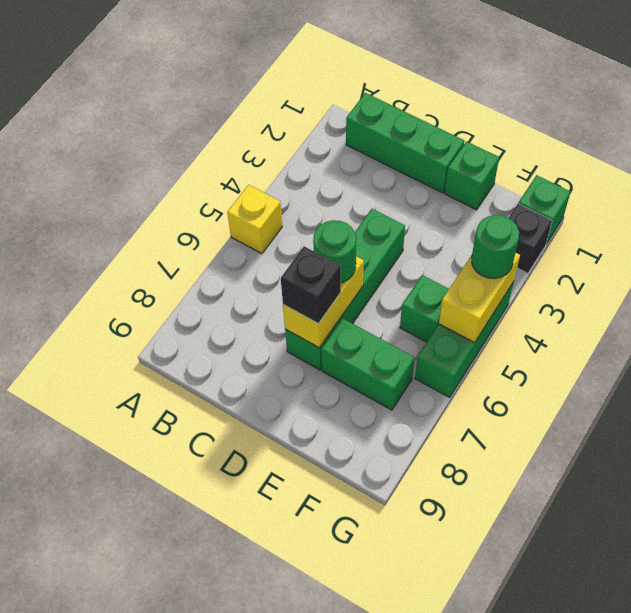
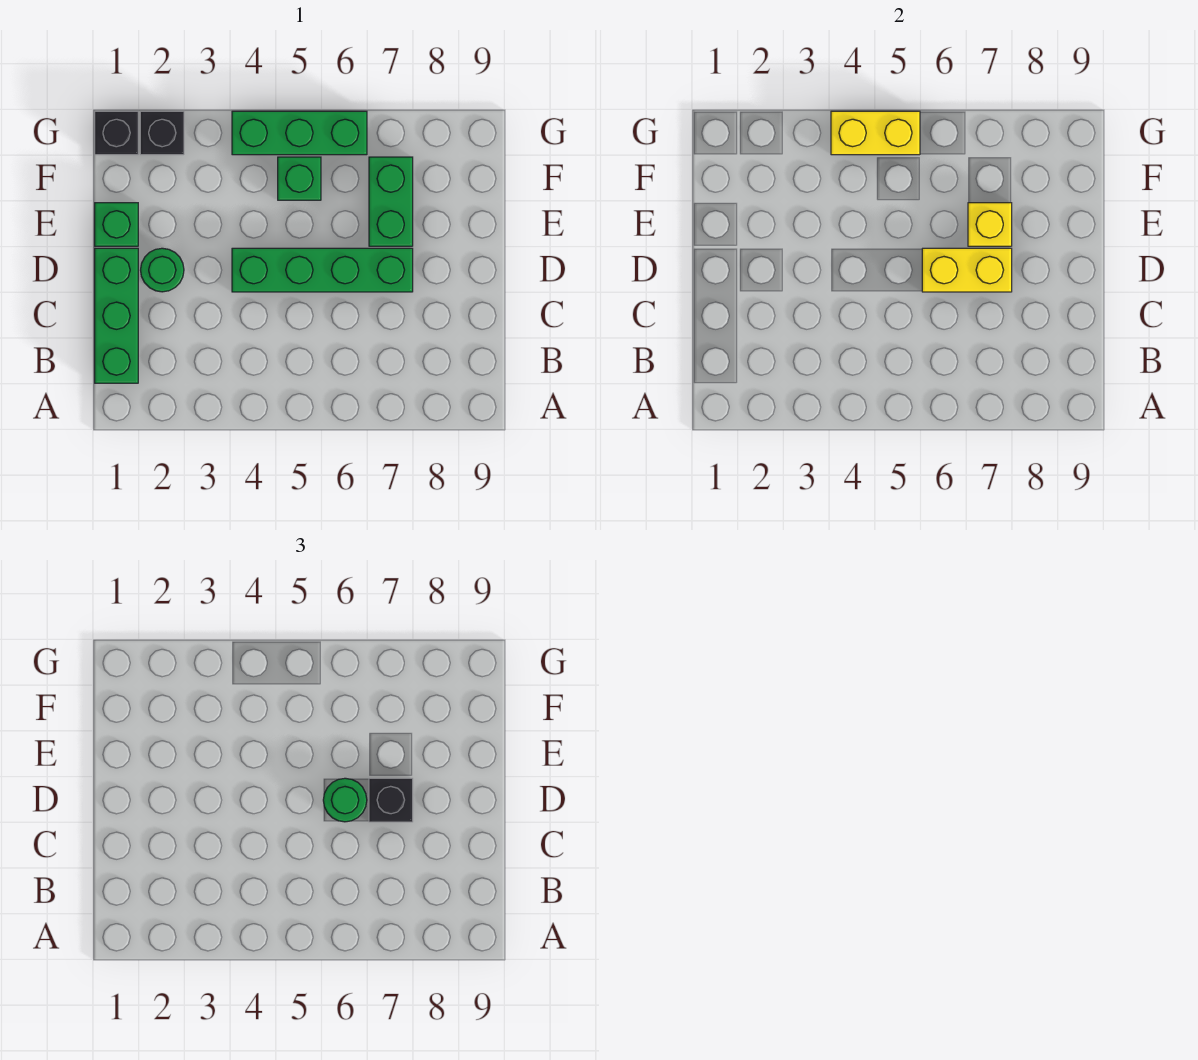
yellow 1x1 brick [227,185,282,254] -> yellow 1x1 brick moved to [968,203,1012,246]
green 1x1 brick [518,175,570,244] -> black 1x1 brick [95,111,138,155]
green 1x1 round brick [472,215,519,278] -> green 1x1 round brick moved to [141,248,184,292]

